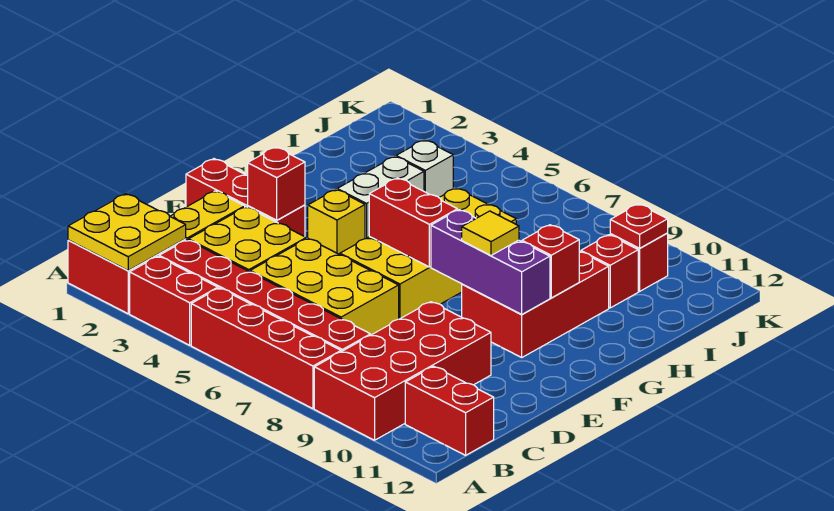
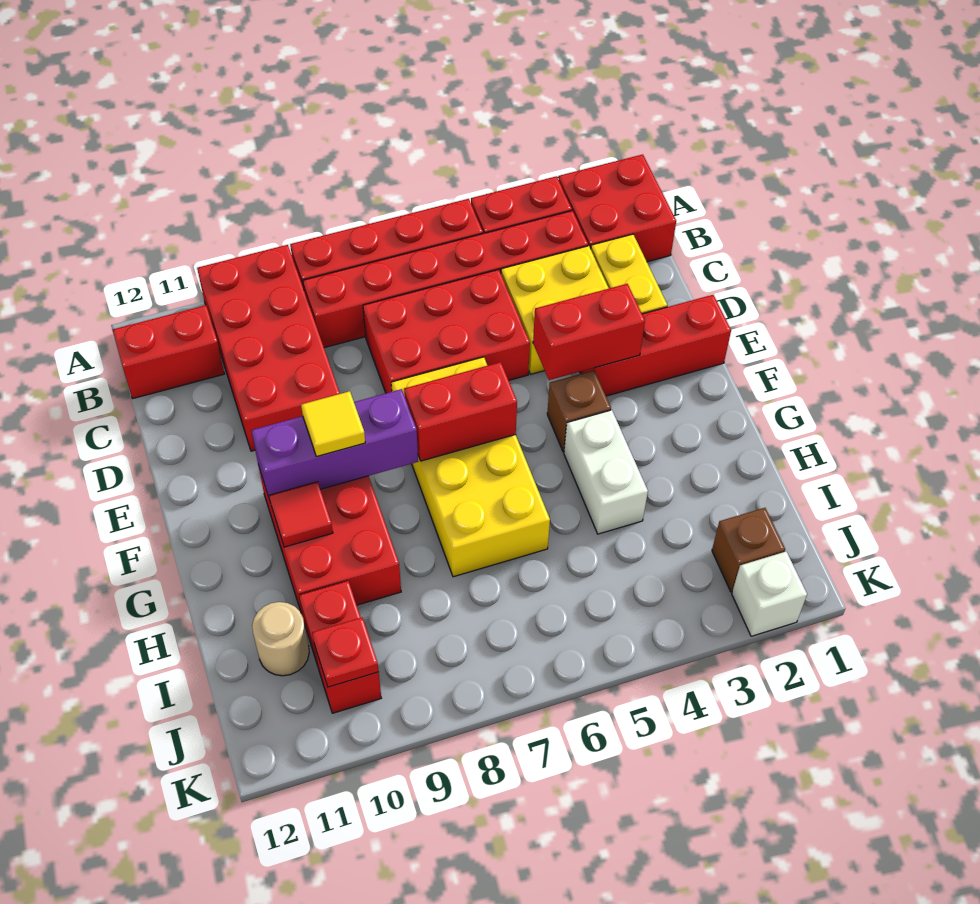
yellow 2x2 plate [68,194,186,270] -> none
yellow 2x3 brick [250,238,399,335] -> red 2x3 brick [363,269,530,393]
red 1x1 brick [248,147,305,220] -> red 1x2 brick [533,284,645,380]
yellow 1x1 brick [308,189,365,255] -> brown 1x1 brick [547,370,611,452]
red 1x1 brick [522,225,579,298] -> red 1x1 tile [269,482,333,547]
white 1x1 brick [396,140,453,197] -> white 1x1 brick moved to [732,552,807,636]
none -> tan 1x1 round brick [252,602,309,676]
none -> brown 1x1 brick [712,508,785,592]

